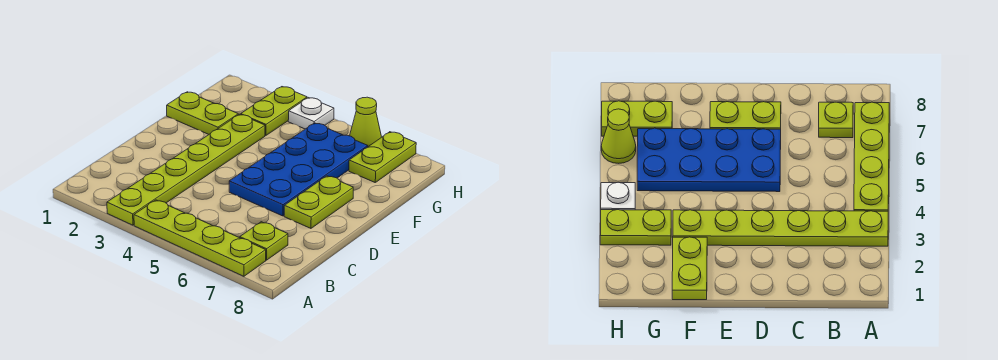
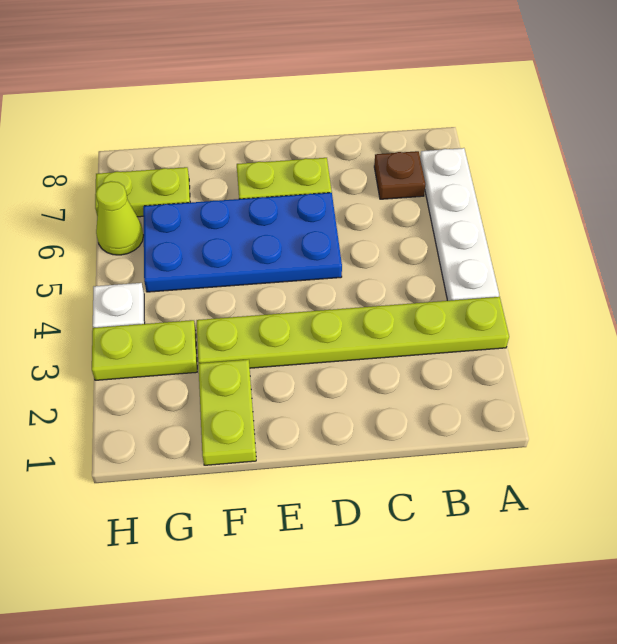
lime 1x4 plate [134,200,266,276] -> white 1x4 plate [420,148,499,301]
lime 1x1 plate [240,222,288,260] -> brown 1x1 plate [374,151,425,199]

